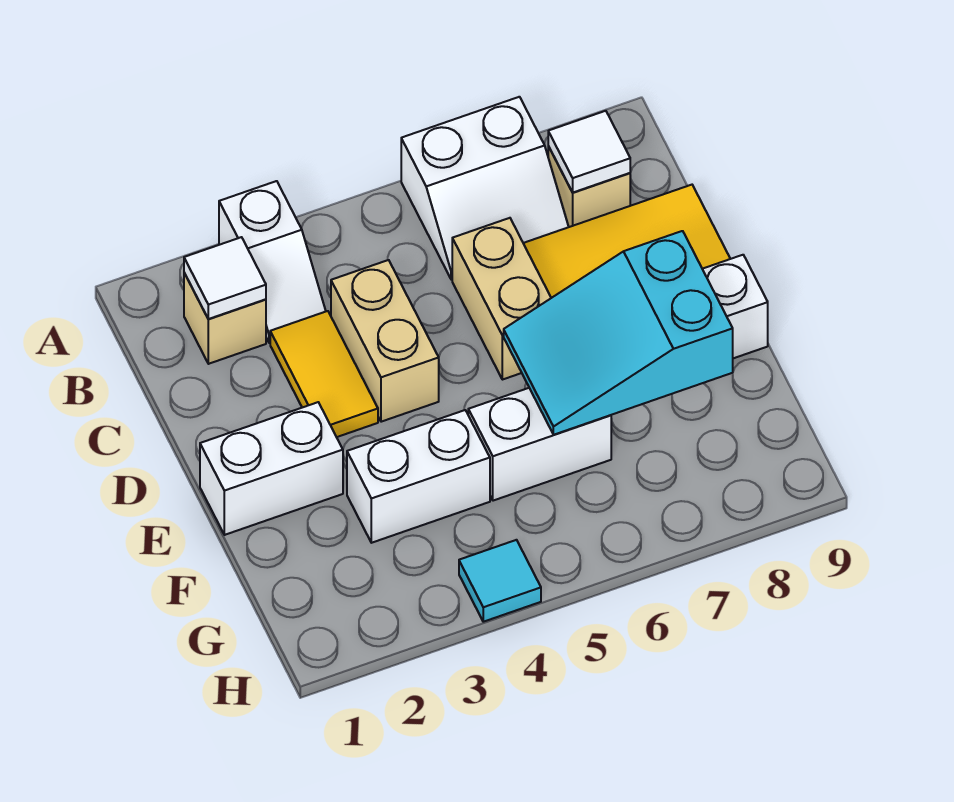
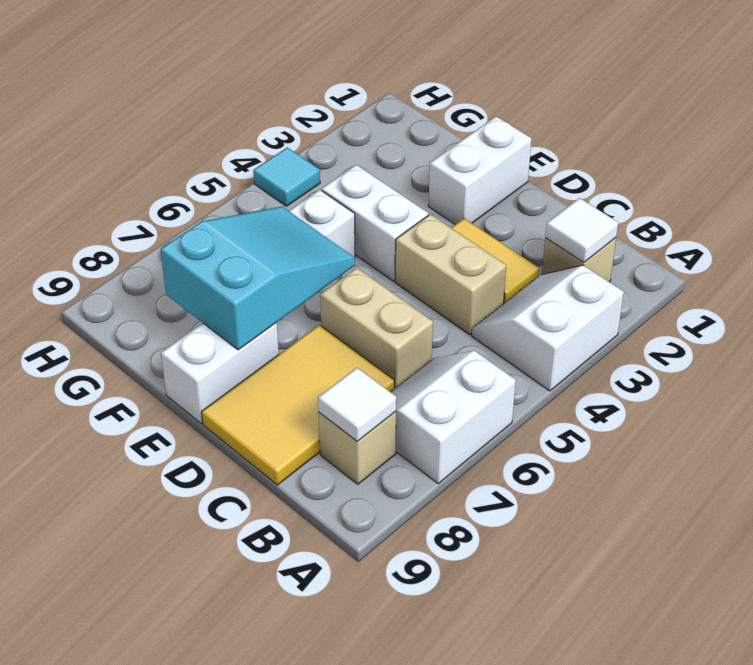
white 1x2 slope [219,181,326,343] -> white 2x2 slope [471,265,624,391]
white 1x2 brick [347,410,490,543] -> white 1x2 brick turned to [322,165,428,281]

